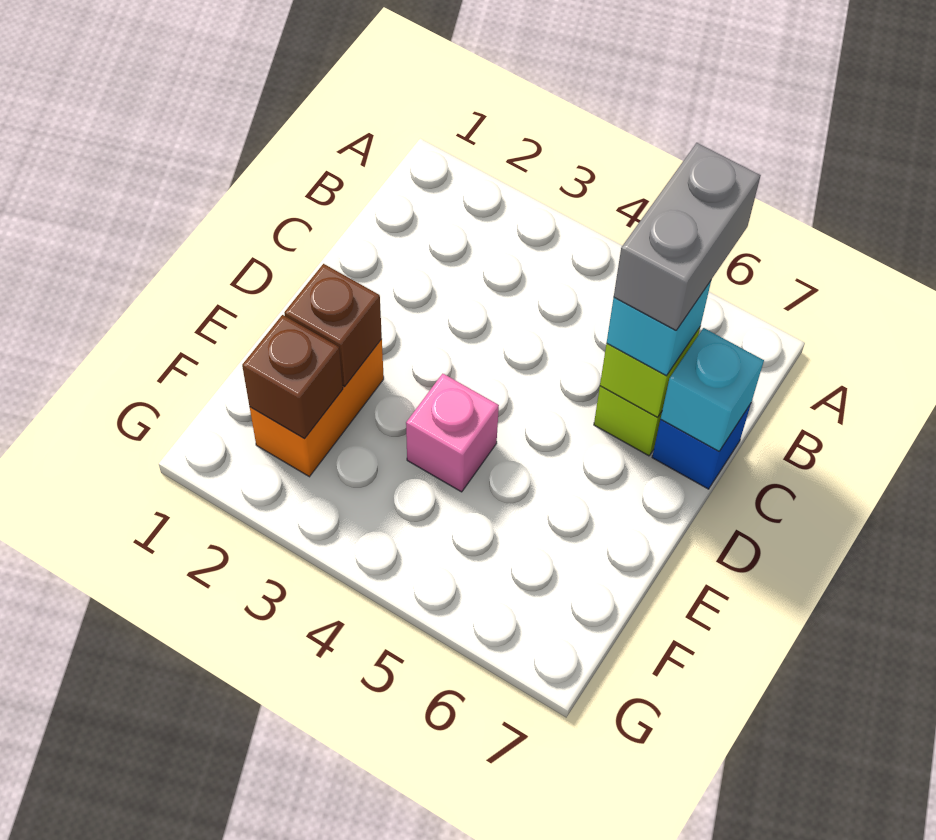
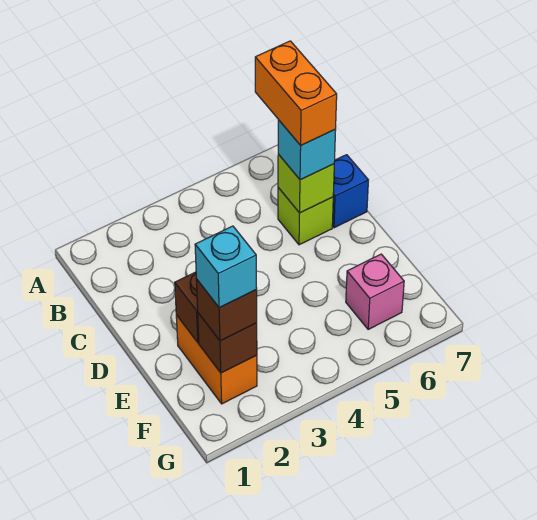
grey 1x2 brick [614,143,761,330] -> orange 1x2 brick [255,41,337,145]
cyan 1x1 brick [661,328,764,451] -> cyan 1x1 brick moved to [195,226,257,308]
pink 1x1 brick [406,374,499,492] -> pink 1x1 brick moved to [346,254,404,330]
none -> brown 1x1 brick [196,279,257,341]

